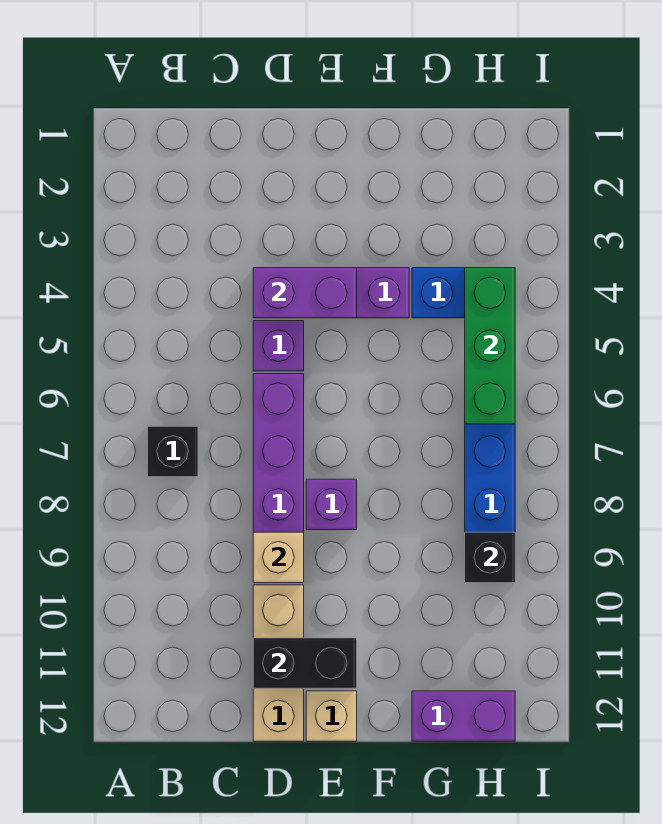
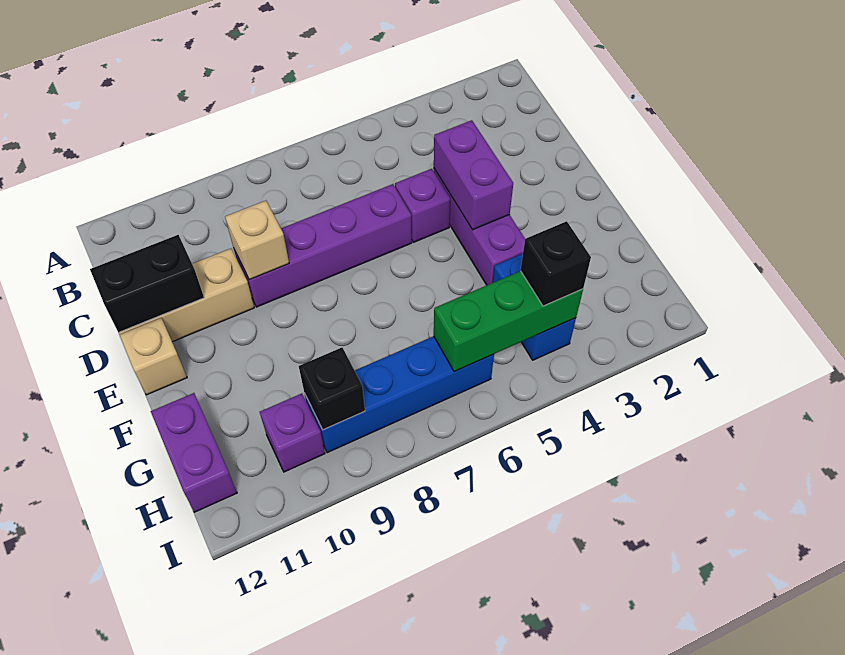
black 1x1 brick [148,426,198,477] -> black 1x1 brick moved to [521,221,591,306]
black 1x2 brick [253,638,357,688] -> black 1x2 brick turned to [90,235,204,333]
purple 1x1 brick [306,479,357,530] -> purple 1x1 brick moved to [260,394,325,472]

